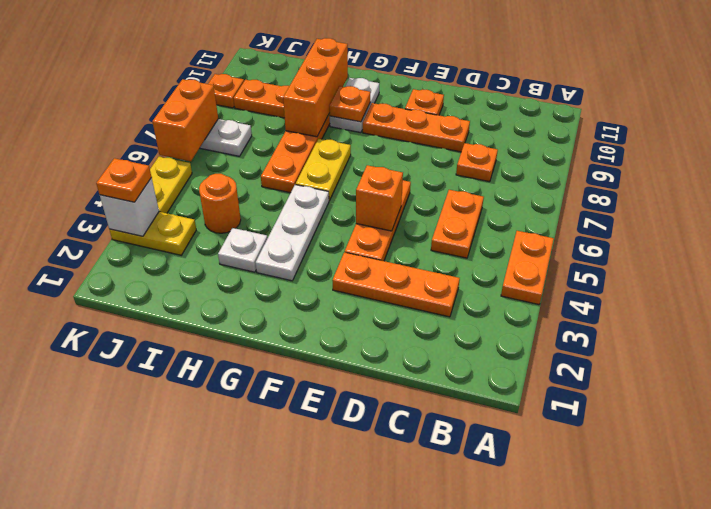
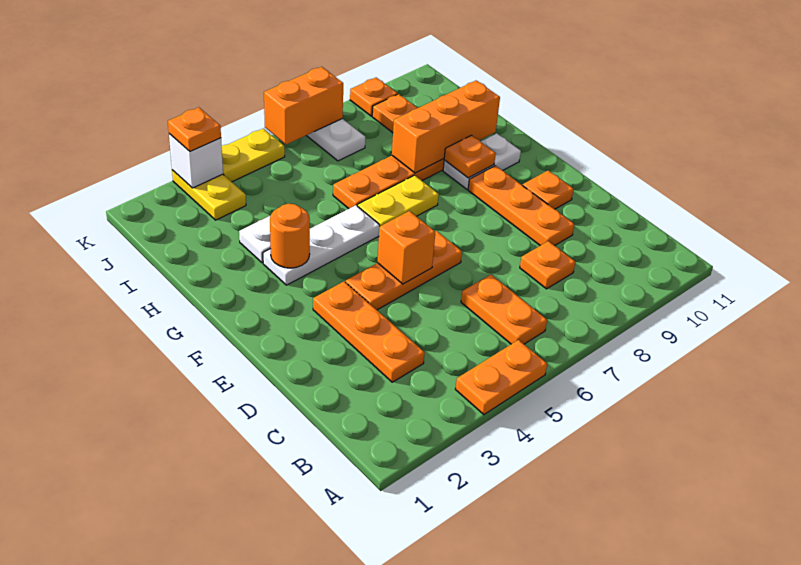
orange 1x2 plate [431,190,484,258] -> orange 1x2 plate turned to [461,275,547,344]
orange 1x1 round brick [199,174,241,233] -> orange 1x1 round brick moved to [270,204,310,268]

